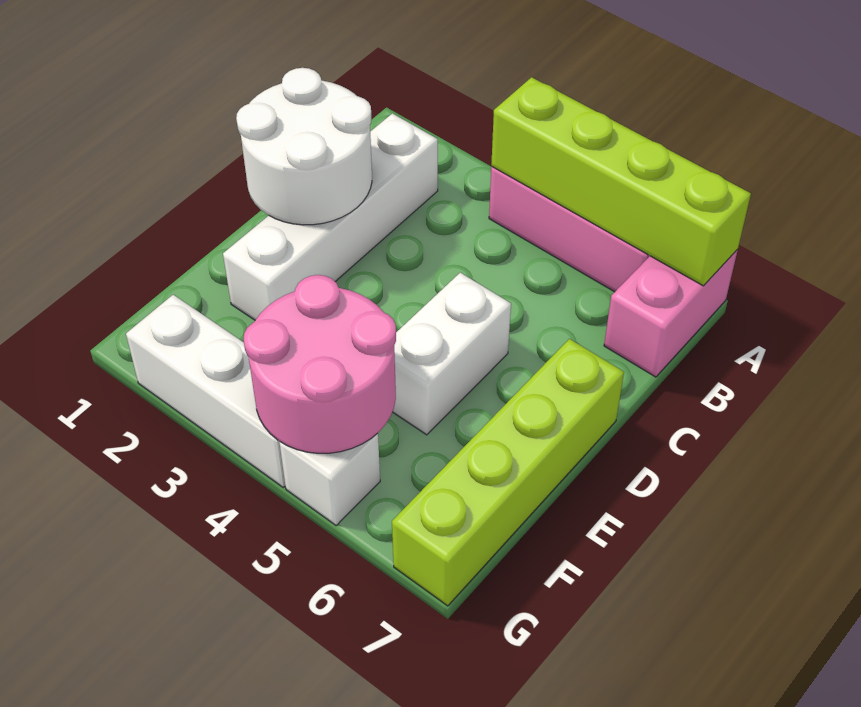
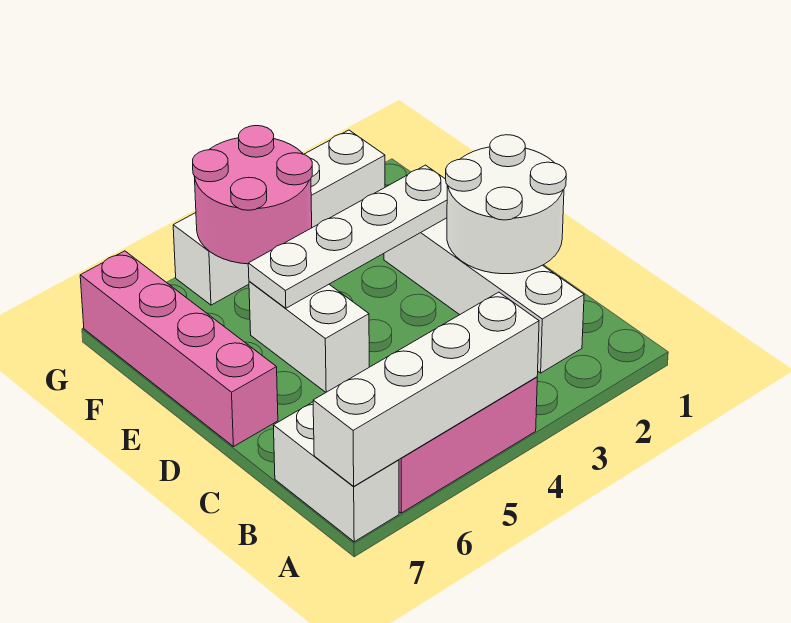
lime 1x4 brick [491,77,751,286] -> white 1x4 brick [313,292,539,487]
pink 1x2 brick [604,250,738,377] -> white 1x2 brick [273,402,399,542]
lime 1x4 brick [392,339,624,606] -> pink 1x4 brick [80,251,278,447]
none -> white 1x4 plate [248,165,447,308]

